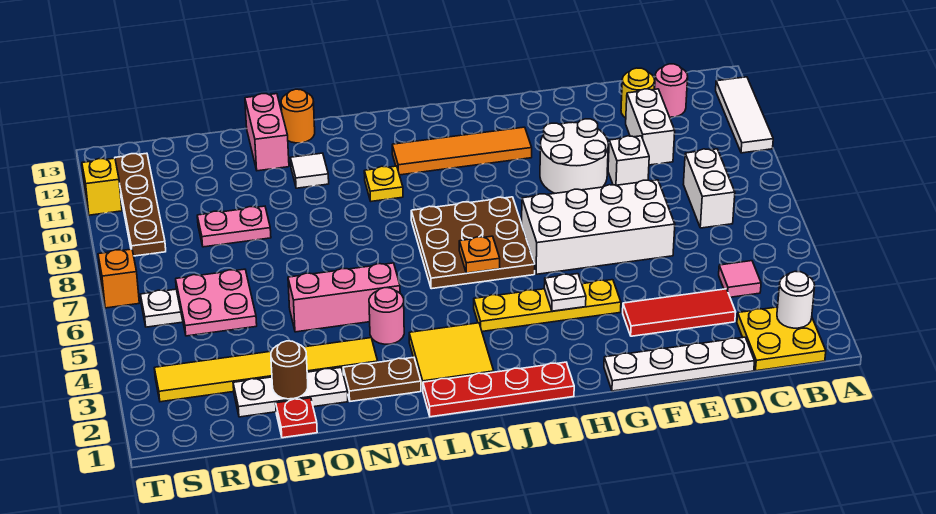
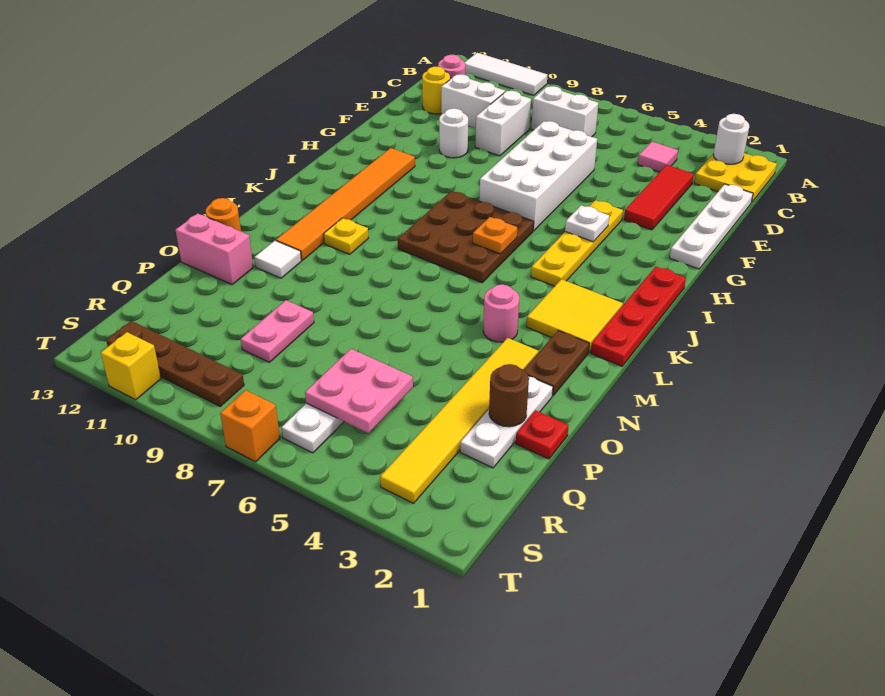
white 1x1 brick [608,136,649,185] -> white 1x2 brick [475,91,531,156]
white 2x2 round brick [540,119,608,193] -> white 1x1 round brick [439,108,469,158]
orange 1x4 tile [392,127,532,175] -> orange 1x6 tile [276,148,415,260]
pink 1x3 brick [288,263,400,332] -> none

